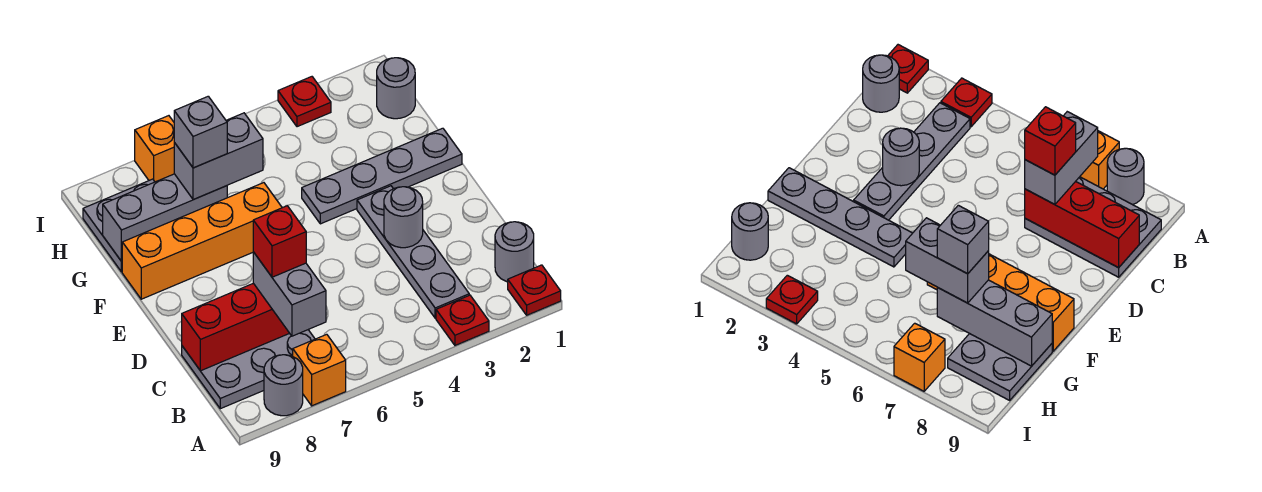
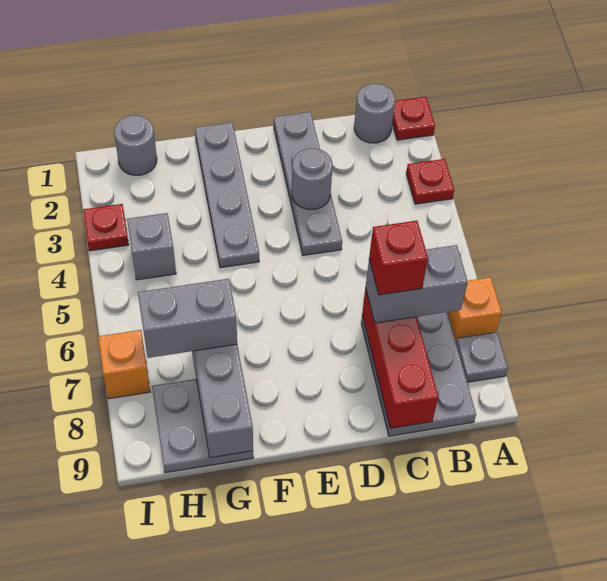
grey 1x1 round brick [264,355,303,416] -> grey 1x1 plate [456,332,508,382]
grey 1x4 plate [357,186,469,318] -> grey 1x4 plate turned to [274,112,342,255]
orange 1x4 brick [122,183,282,299] -> none
grey 1x2 brick [174,113,263,200] -> grey 1x2 brick turned to [138,279,237,358]
grey 1x1 brick [174,96,227,168] -> grey 1x1 brick moved to [127,213,176,280]

